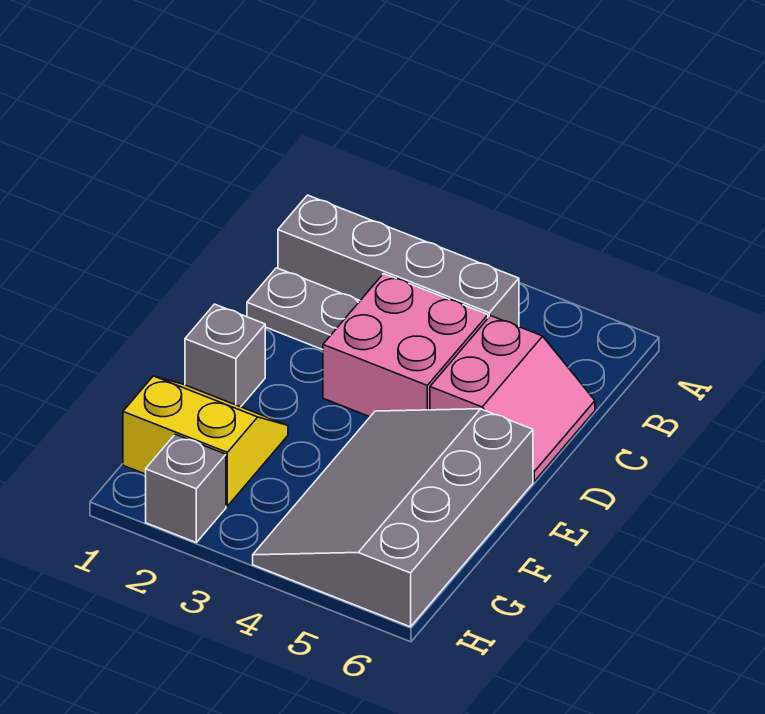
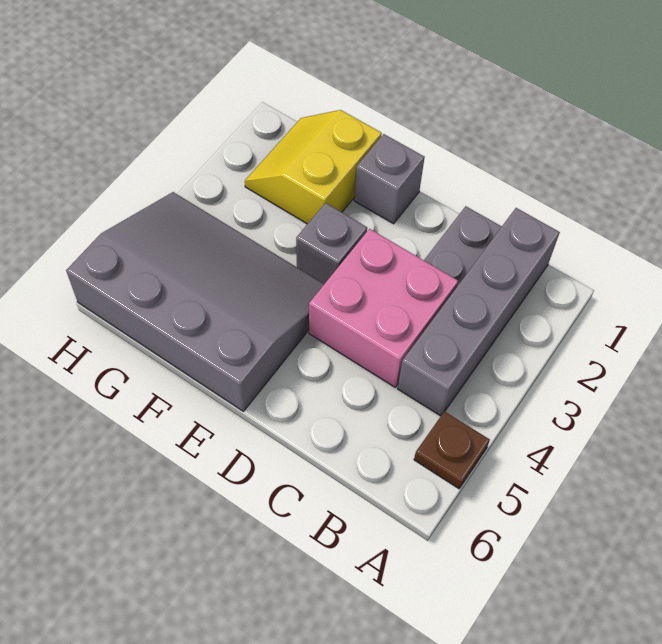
none -> brown 1x1 plate [414,411,490,489]
pink 2x2 slope [430,316,595,481] -> none
yellow 2x2 slope [123,376,288,506] -> yellow 2x2 slope turned to [245,110,382,224]
grey 1x1 brick [146,434,226,542] -> grey 1x1 brick moved to [296,203,367,284]

